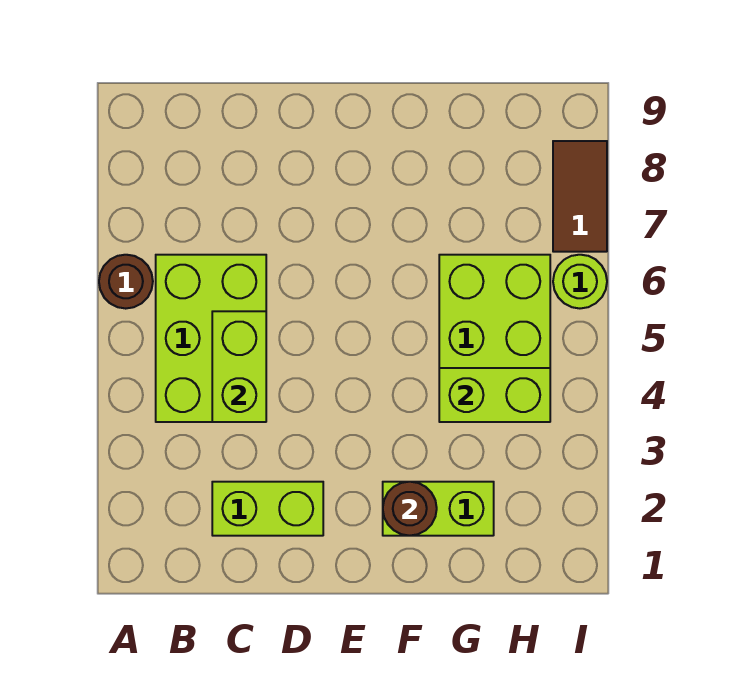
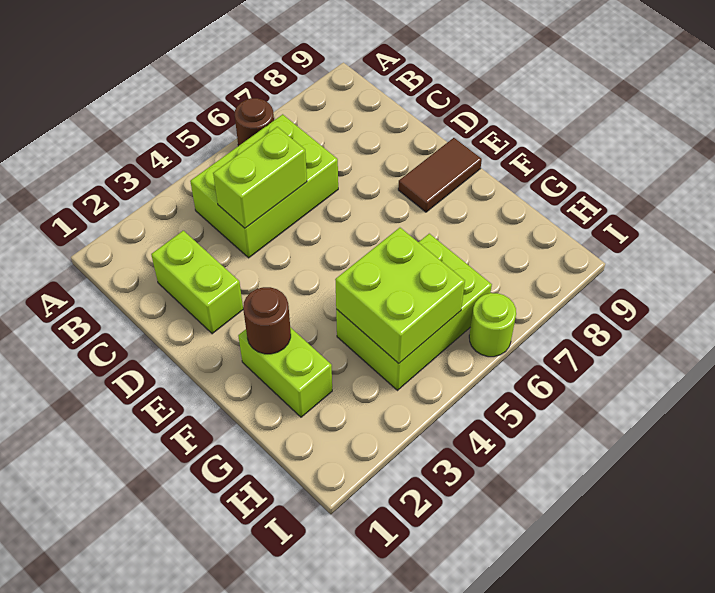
lime 1x2 brick [439,368,550,422] -> lime 2x2 brick [335,228,465,363]
brown 1x2 tile [553,141,607,252] -> brown 1x2 tile moved to [398,138,482,212]

